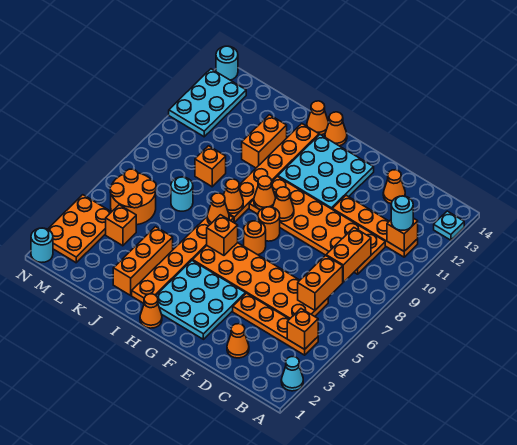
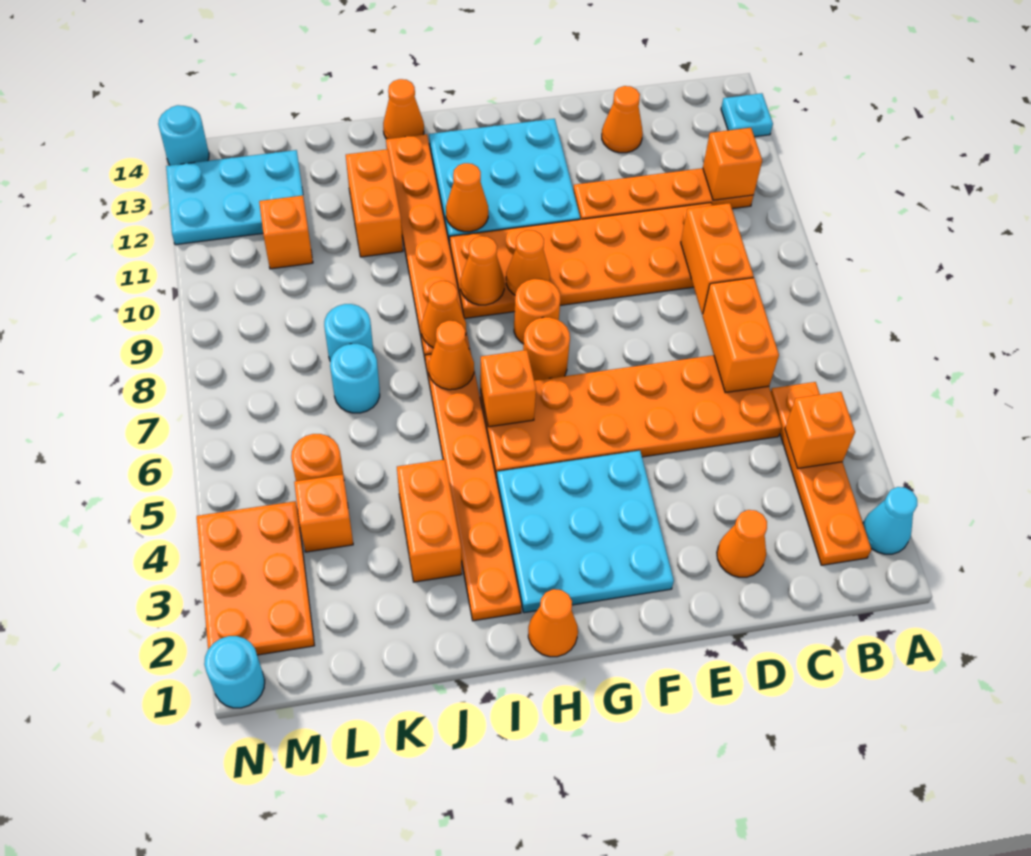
orange 1x4 plate [233,293,318,355] -> orange 1x4 plate turned to [771,382,871,565]
cyan 1x1 round brick [391,196,413,230] -> cyan 1x1 round brick moved to [324,304,373,360]
orange 1x1 cone [325,112,347,146] -> orange 1x1 cone moved to [446,163,488,232]
orange 1x3 brick [113,227,173,295] -> orange 1x2 brick [397,459,462,582]
orange 1x1 brick [195,146,226,187] -> orange 1x1 brick moved to [259,196,313,269]
orange 2x2 round brick [110,169,156,225] -> orange 1x1 round brick [291,434,343,481]
cyan 2x3 plate [169,69,246,137] -> cyan 2x3 plate turned to [166,150,303,245]

